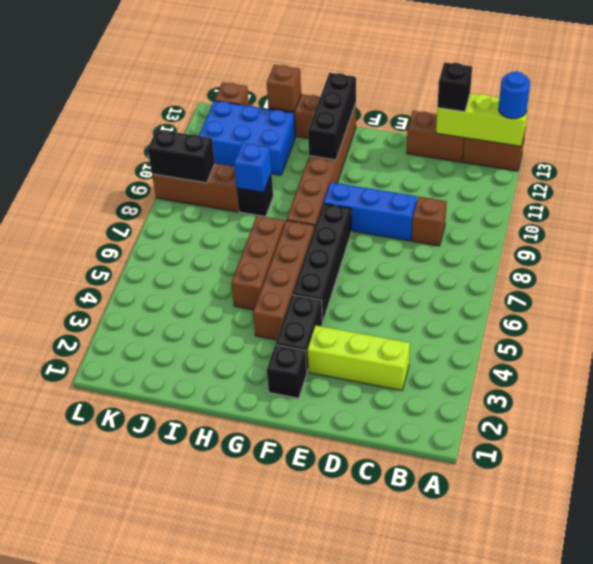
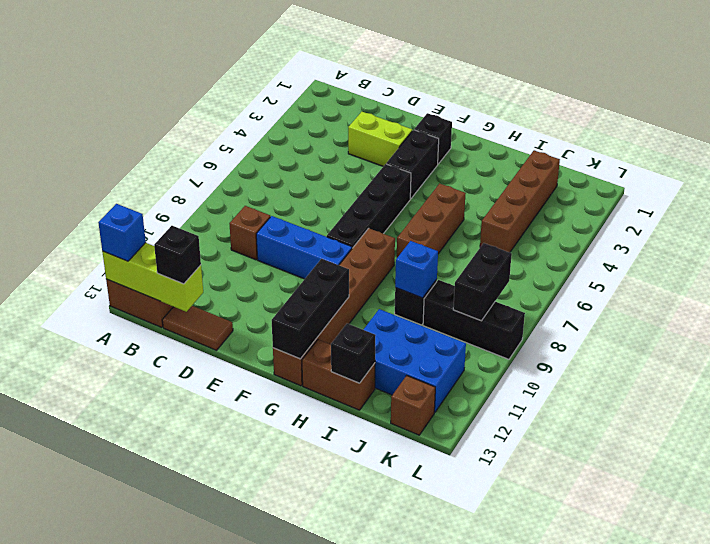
blue 1x1 round brick [499,71,530,119] -> blue 1x1 brick [98,204,146,261]
lime 1x3 brick [307,325,410,390] -> lime 1x2 brick [348,112,412,166]
brown 1x2 brick [407,111,465,162] -> brown 1x2 tile [162,306,233,350]
brown 1x4 brick [253,220,314,340] -> brown 1x4 brick moved to [480,150,560,252]
brown 1x1 brick [267,65,301,112] -> black 1x1 brick [331,323,376,383]
brown 1x3 brick [152,164,239,212] -> black 1x3 brick [423,280,525,359]
black 1x2 brick [148,130,215,183] -> black 1x2 brick turned to [453,243,512,321]

